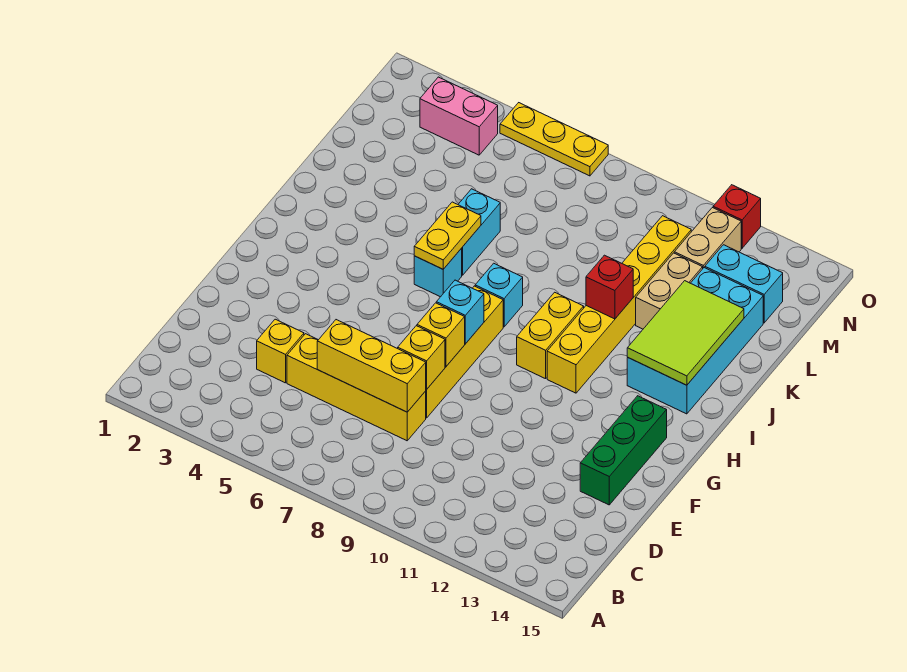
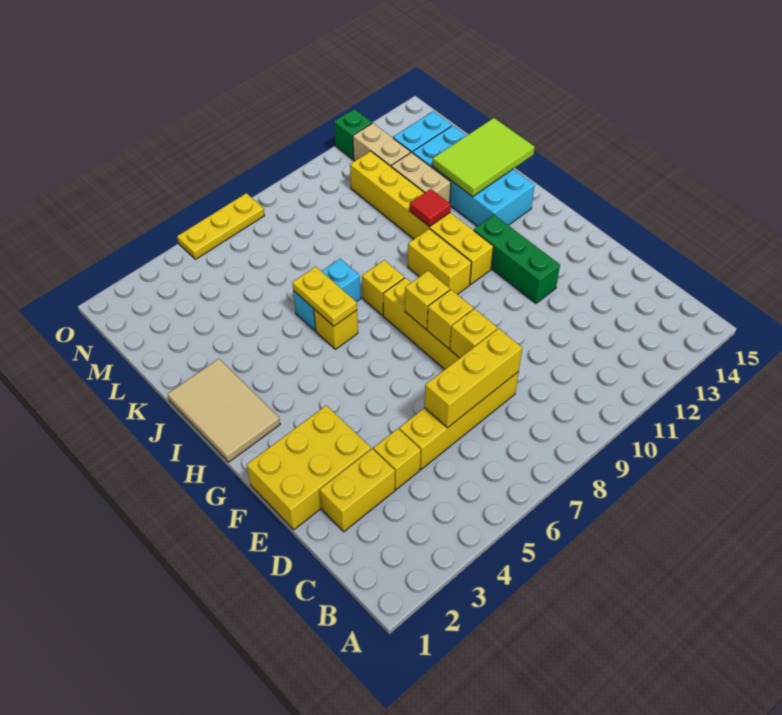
none -> yellow 1x2 brick [320,449,395,532]
none -> yellow 2x3 brick [247,405,371,530]
green 1x3 brick [580,396,667,505] -> green 1x3 brick moved to [474,215,560,303]
cyan 1x1 brick [436,280,484,344] -> yellow 1x1 brick [405,271,450,329]
none -> tan 2x3 tile [168,359,280,462]
cyan 1x1 brick [414,248,462,297] -> yellow 1x1 brick [314,309,358,349]
cyan 1x1 brick [475,263,523,327] -> yellow 1x1 brick [362,260,404,316]
lime 2x3 tile [627,281,744,385] -> lime 2x3 tile turned to [433,118,535,197]
cyan 1x2 brick [458,189,500,275] -> cyan 1x2 brick turned to [293,259,361,331]
red 1x1 brick [586,255,633,319] -> red 1x1 tile [410,189,451,227]
pink 1x2 brick [420,77,498,155] -> none
red 1x1 brick [713,185,761,248] -> green 1x1 brick [334,109,372,159]

